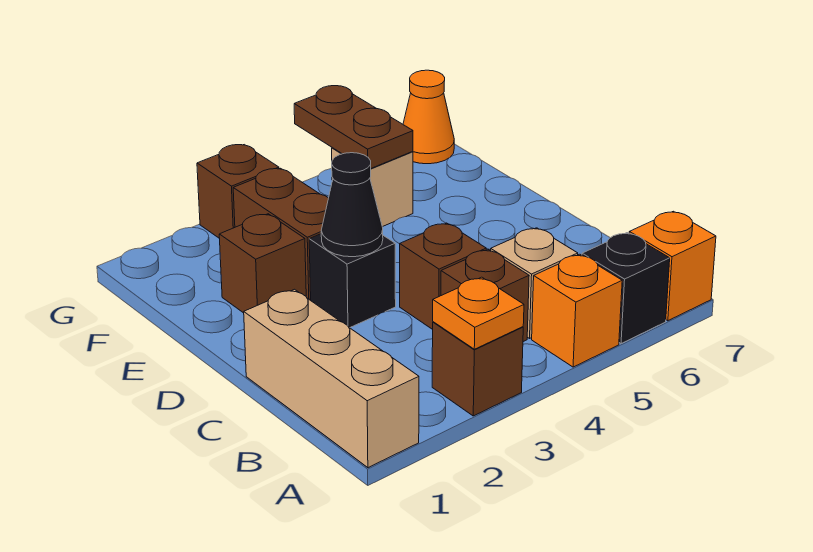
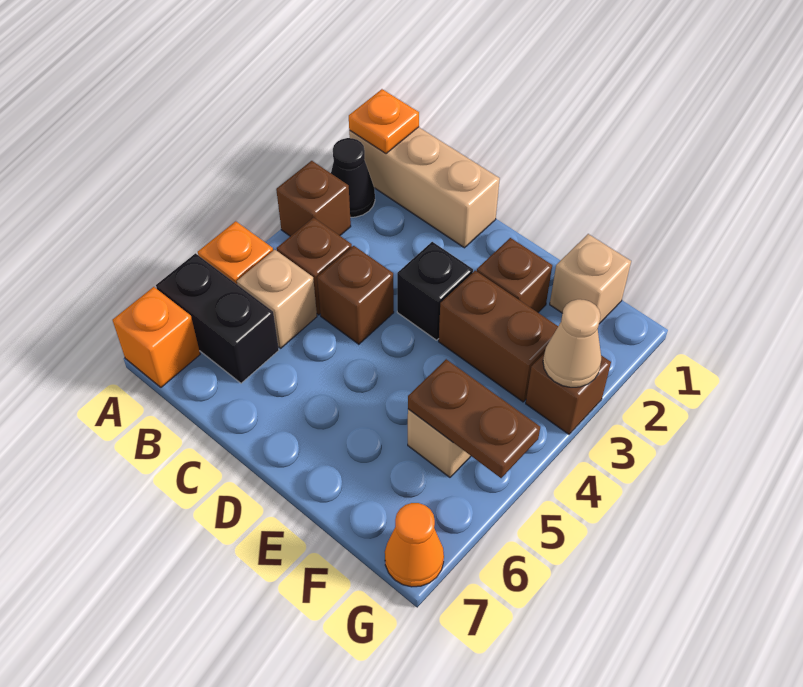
orange 1x1 plate [433,277,524,349] -> orange 1x1 plate moved to [349,89,419,154]
black 1x1 brick [582,233,670,344] -> black 1x2 brick [156,253,279,383]
black 1x1 cone [321,153,383,257] -> black 1x1 cone moved to [331,138,375,217]
none -> tan 1x1 brick [550,234,631,324]
none -> tan 1x1 cone [543,299,602,387]

